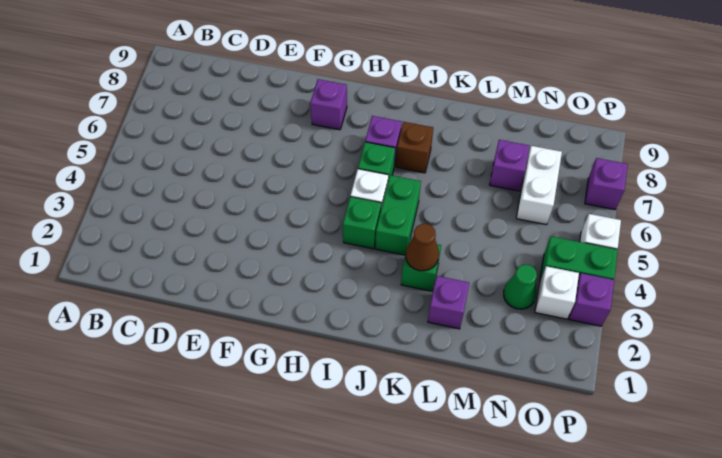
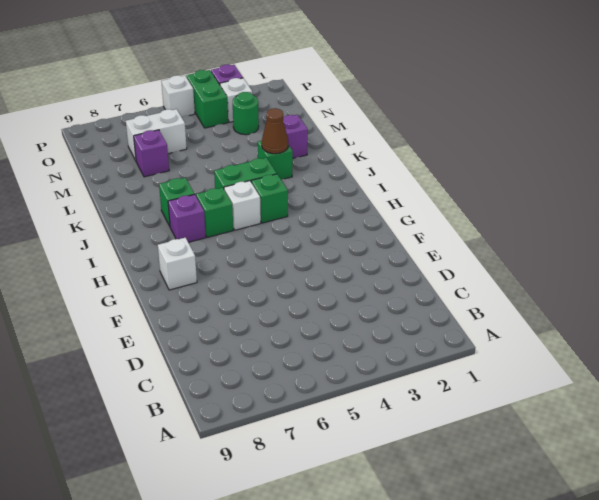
purple 1x1 brick [310,79,347,130] -> white 1x1 brick [158,238,197,290]
brown 1x1 brick [396,122,433,173] -> green 1x1 brick [159,178,194,226]
green 1x1 cone [504,265,537,309] -> green 1x1 round brick [233,92,259,135]
purple 1x1 brick [585,158,628,210] -> none

